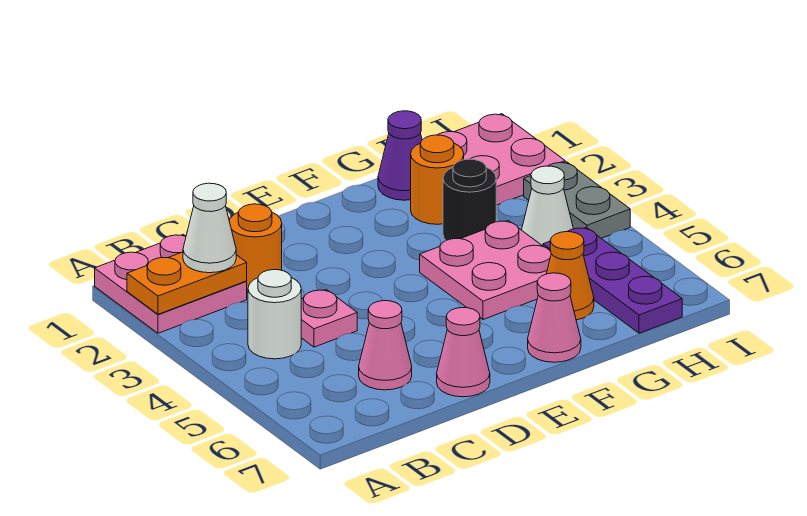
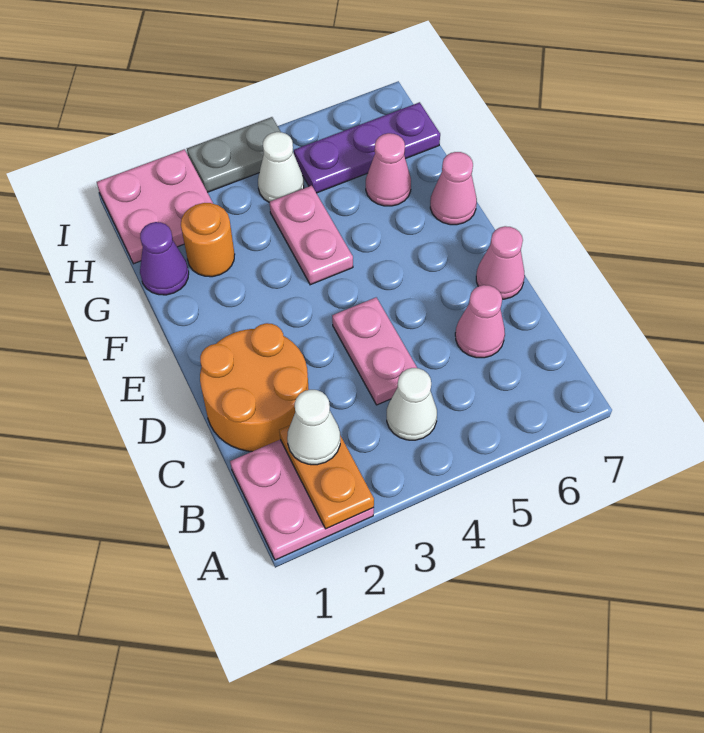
white 1x1 round brick [248,270,301,359] -> white 1x1 cone [387,368,437,440]
orange 1x1 round brick [229,204,282,293] -> orange 2x2 round brick [200,323,309,451]
pink 1x1 plate [301,290,357,347] -> pink 1x2 plate [332,297,417,405]
pink 2x2 plate [420,221,551,319] -> pink 1x2 plate [269,186,353,285]
black 1x1 round brick [443,159,496,240] -> none
orange 1x1 cone [546,232,594,320] -> pink 1x1 cone [366,133,411,206]

